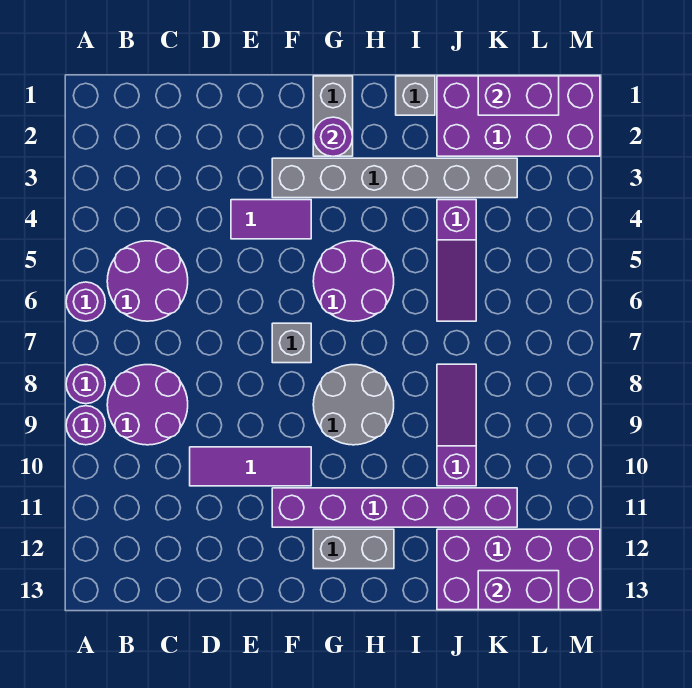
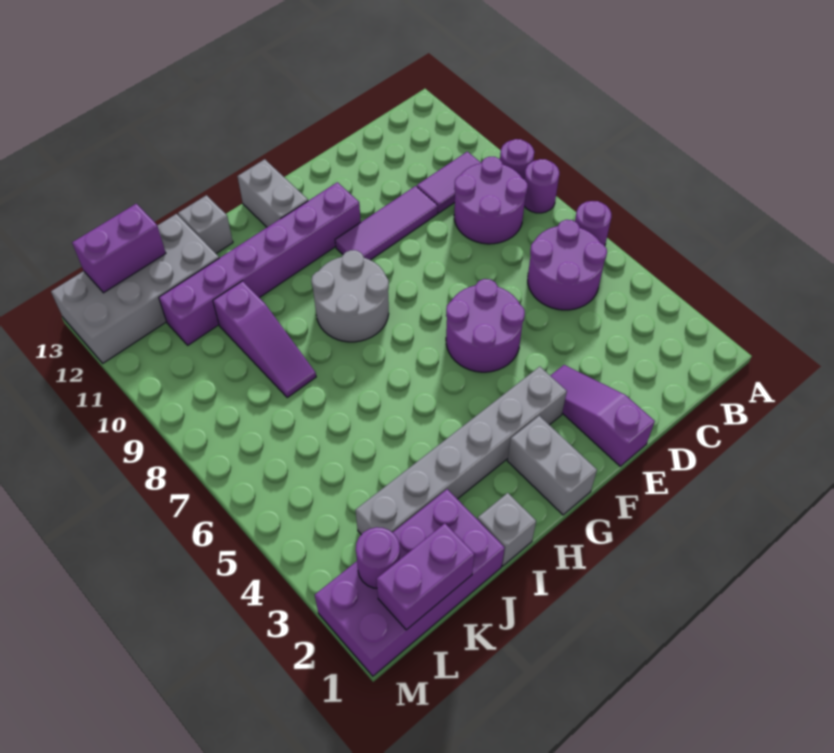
purple 1x2 tile [231,200,311,239] -> purple 1x2 tile moved to [417,152,481,213]
grey 1x1 brick [272,323,311,363] -> grey 1x1 brick moved to [178,195,233,253]
purple 1x1 round brick [313,117,353,156] -> purple 1x1 round brick moved to [356,527,400,588]
purple 2x2 round brick [313,241,394,321] -> purple 2x2 round brick moved to [446,279,525,372]
grey 1x2 brick [313,529,394,569] -> grey 1x2 brick turned to [237,159,308,227]
purple 1x3 slope [437,200,476,321] -> purple 1x3 slope moved to [550,365,655,466]
purple 2x4 brick [437,529,600,610] -> grey 2x4 brick [51,214,219,363]

